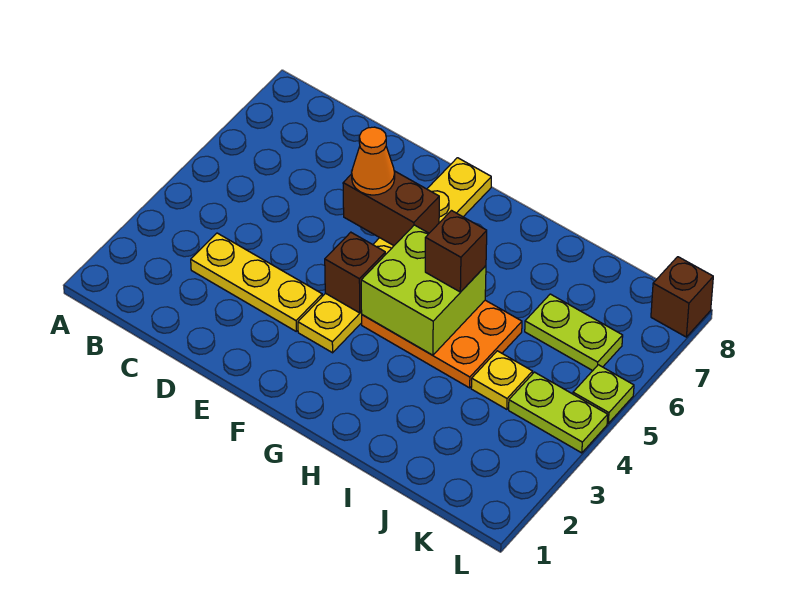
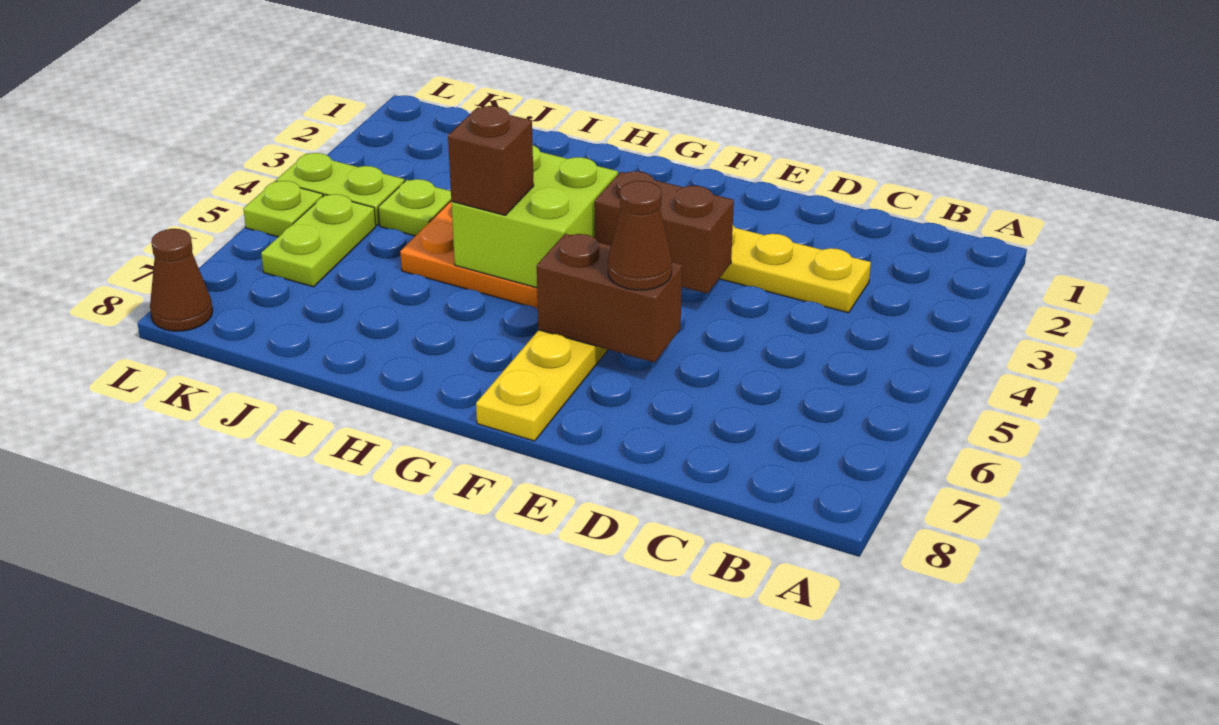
orange 1x1 cone [351,127,395,195] -> brown 1x1 cone [608,181,672,290]
brown 1x1 brick [325,232,385,313] -> brown 1x2 brick [595,171,734,294]
yellow 1x1 plate [471,351,533,409] -> lime 1x1 plate [378,179,451,236]
lime 1x2 plate [525,294,623,371] -> lime 1x2 plate turned to [261,194,376,287]
brown 1x1 brick [651,257,713,337] -> brown 1x1 cone [150,229,213,331]

